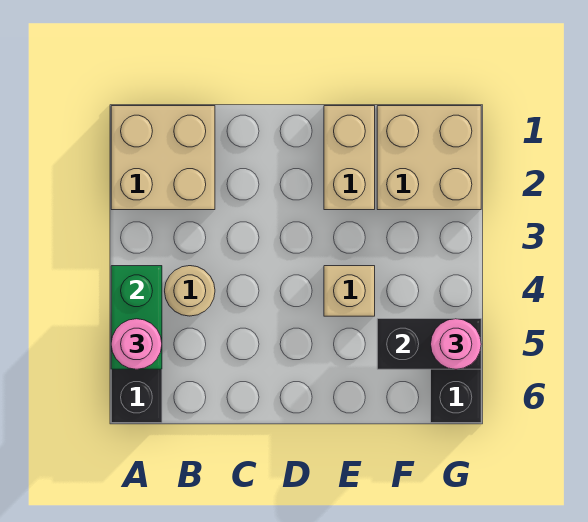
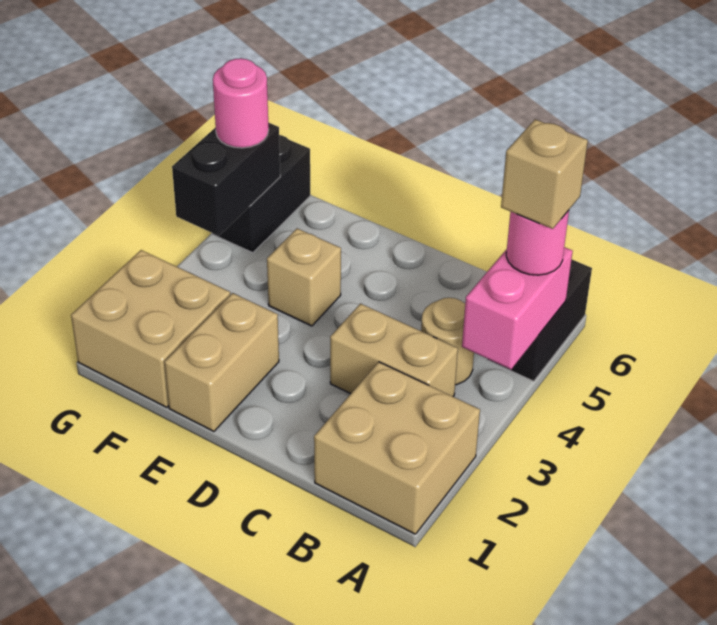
green 1x2 brick [111,266,162,369] -> pink 1x2 brick [462,247,573,369]
none -> tan 1x1 brick [501,119,588,229]
none -> tan 1x2 brick [330,304,458,396]
black 1x2 brick [377,319,481,369] -> black 1x2 brick turned to [172,123,280,236]

